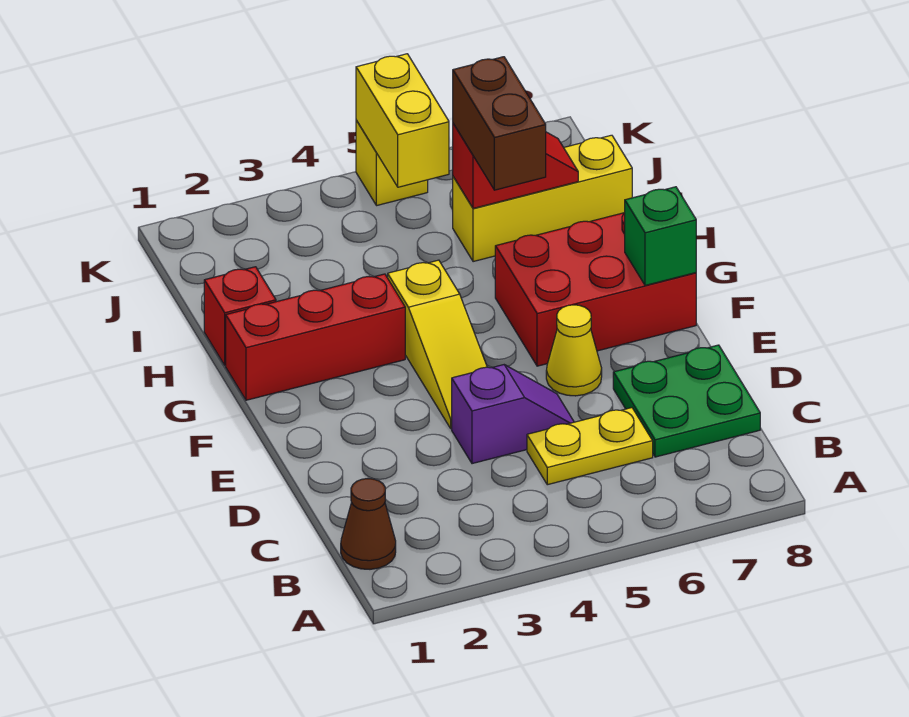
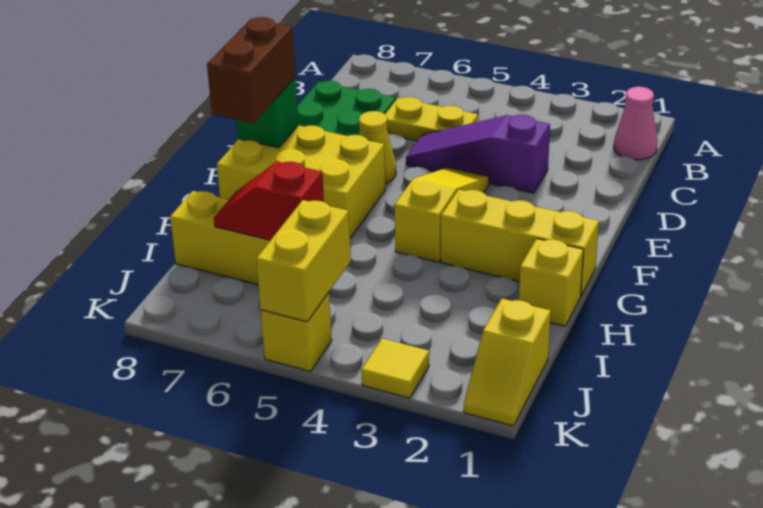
brown 1x1 cone [341,479,396,569] -> pink 1x1 cone [614,87,658,160]
purple 1x2 slope [452,365,574,464] -> purple 1x3 slope [406,115,550,193]
red 2x3 brick [495,213,696,366] -> yellow 2x3 brick [217,125,385,238]
red 1x3 brick [226,274,405,400] -> yellow 1x3 brick [441,190,599,295]
red 1x1 brick [204,267,276,365] -> yellow 1x1 brick [519,239,584,326]
brown 1x2 brick [453,57,546,190] -> brown 1x2 brick moved to [207,17,295,123]
none -> yellow 1x2 slope [464,299,551,426]
none -> yellow 1x1 tile [361,339,429,398]

